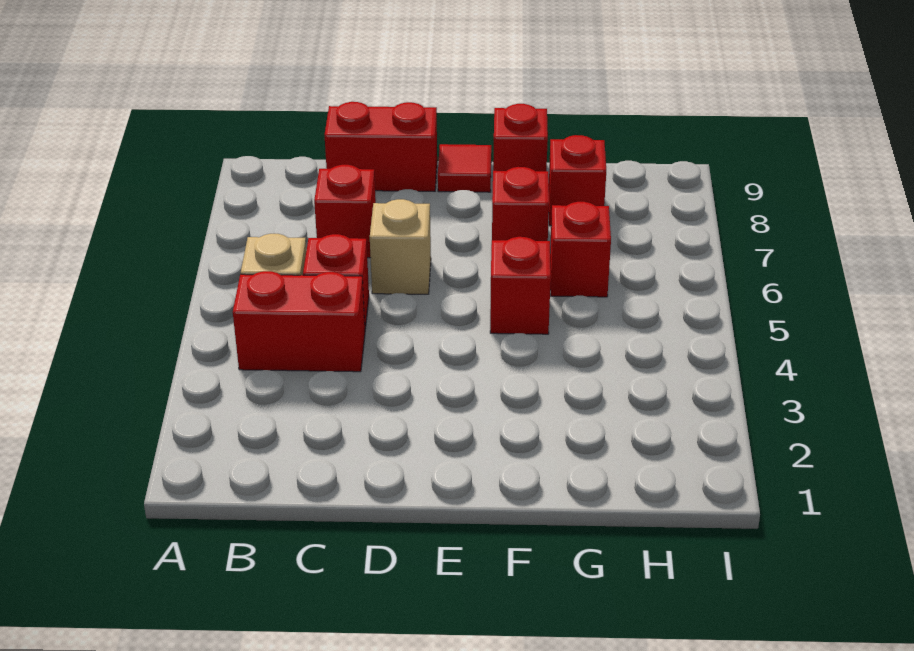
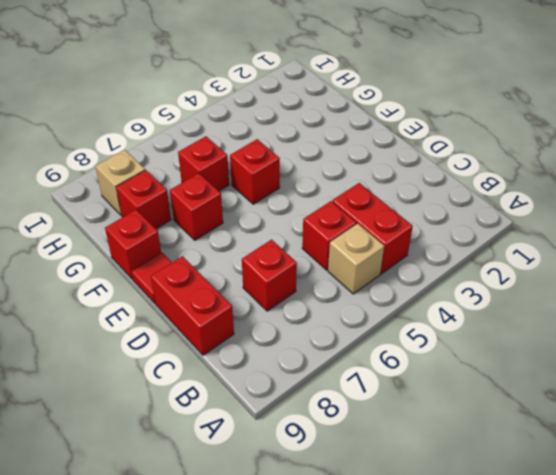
tan 1x1 brick [370,199,431,294] -> tan 1x1 brick moved to [95,150,145,215]

